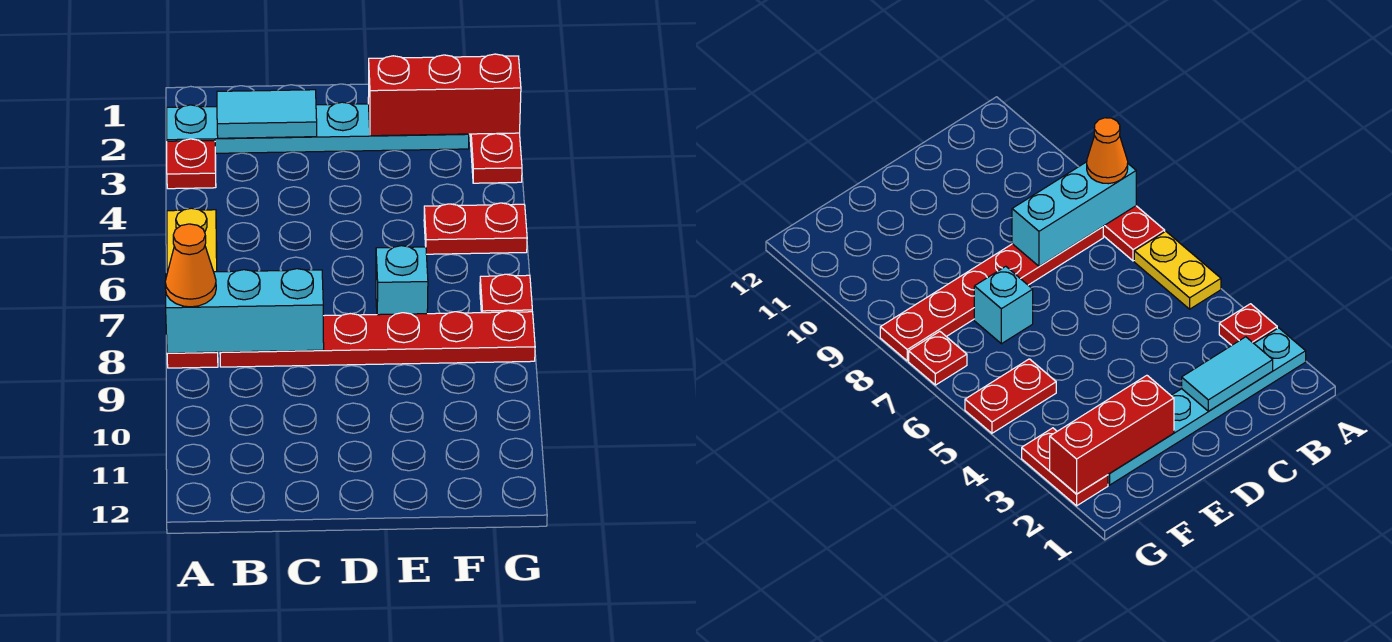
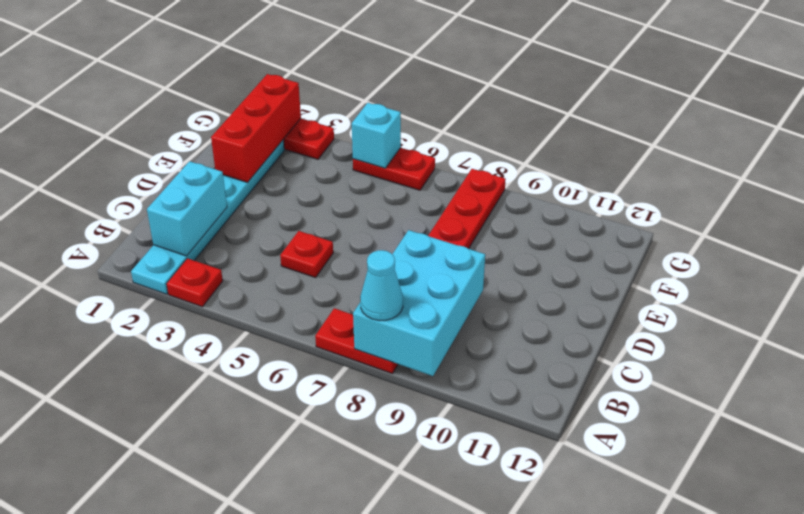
yellow 1x2 plate [167,208,217,273] -> none
cyan 1x3 brick [166,269,324,353] -> cyan 2x3 brick [353,230,485,376]
orange 1x1 cone [165,224,216,307] -> cyan 1x1 cone [360,250,403,321]
cyan 1x2 tile [217,90,317,138] -> cyan 1x2 brick [147,161,227,256]
cyan 1x1 brick [376,246,428,315] -> cyan 1x1 brick moved to [352,103,401,168]
red 1x2 plate [424,203,527,254] -> red 1x2 plate turned to [353,148,435,190]
red 1x1 plate [480,274,532,313] -> red 1x1 plate moved to [280,231,333,278]

